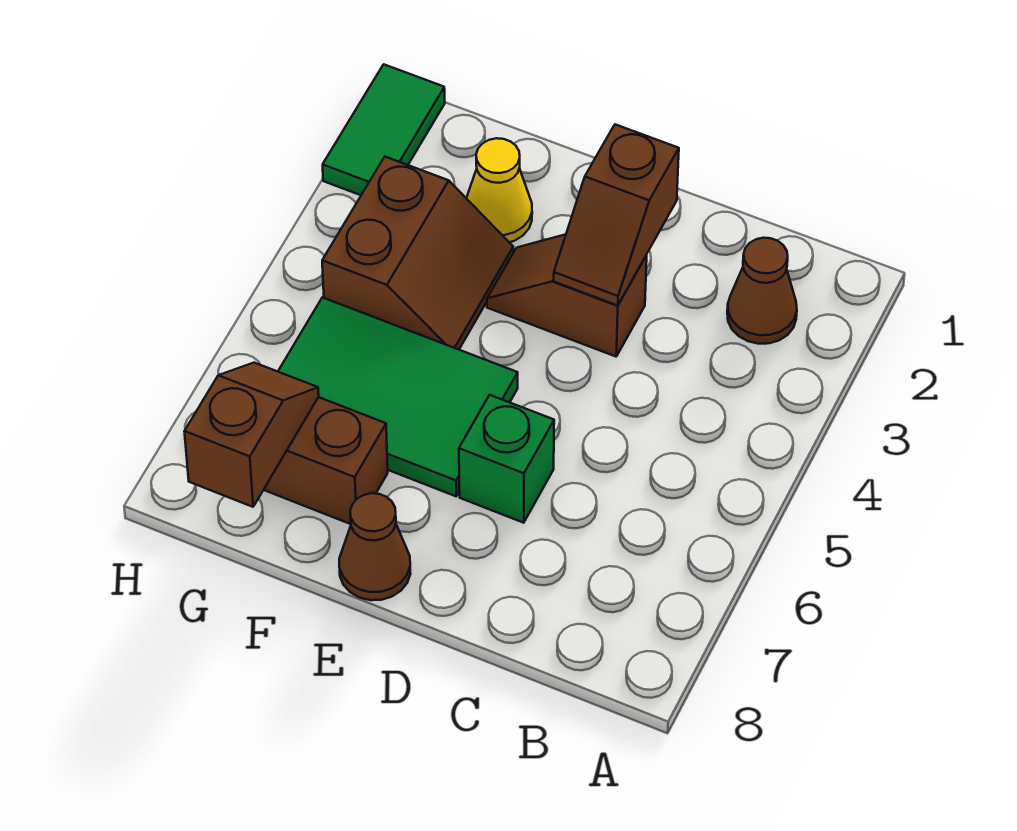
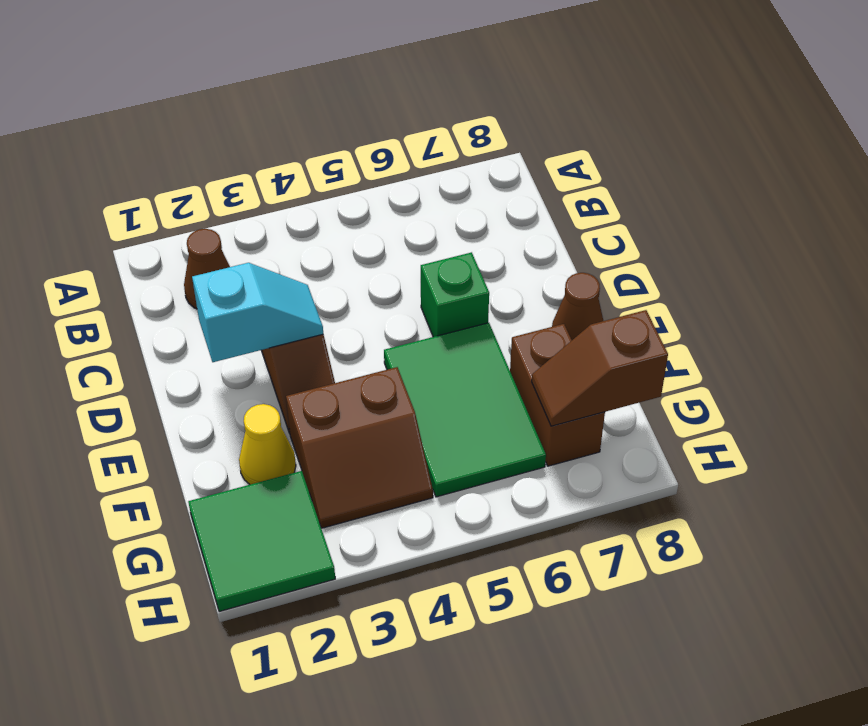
brown 1x2 slope [554,124,679,306] -> cyan 1x2 slope [192,263,323,362]
brown 2x2 slope [322,157,513,350] -> brown 2x2 slope turned to [286,367,433,528]
green 1x2 tile [323,64,445,195] -> green 2x2 tile [188,471,335,612]

